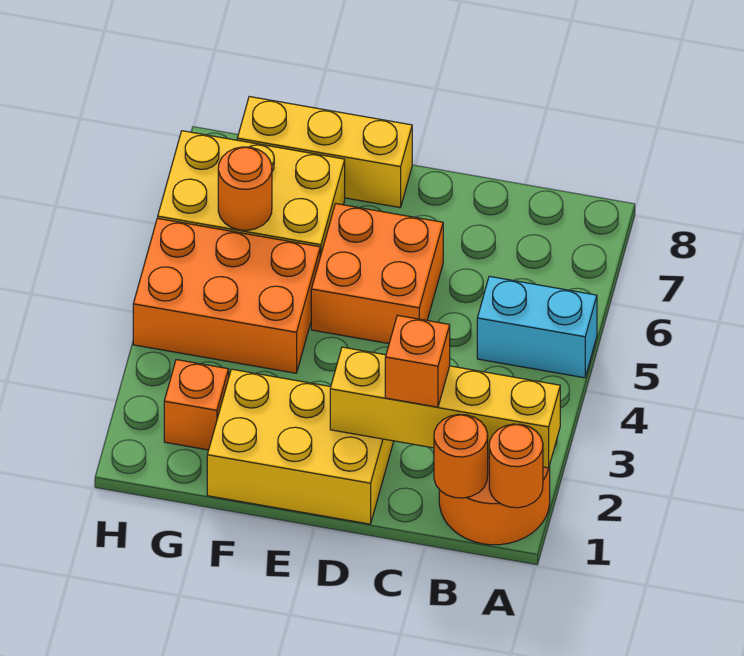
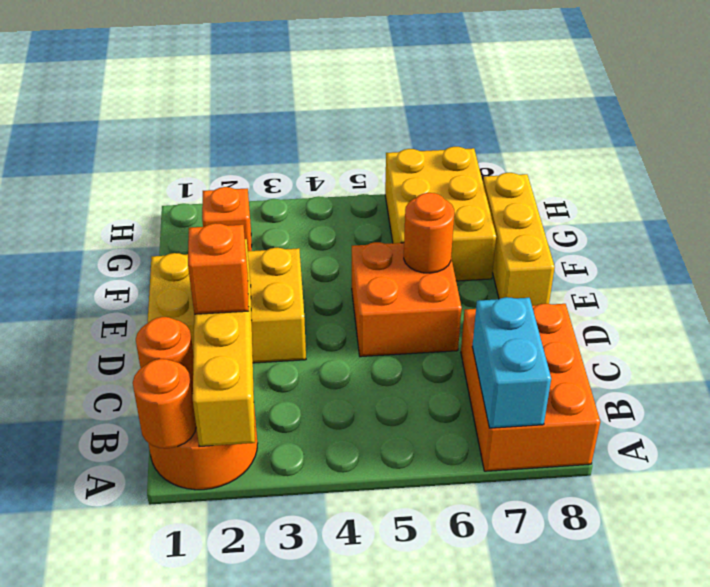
cyan 1x2 brick [477,276,597,378] -> cyan 1x2 brick moved to [472,297,551,428]
yellow 2x3 brick [207,369,394,524] -> yellow 2x3 brick turned to [148,248,306,363]
orange 2x3 brick [133,218,320,373] -> orange 2x3 brick moved to [461,304,600,471]
orange 1x1 round brick [218,147,272,230] -> orange 1x1 round brick moved to [404,193,454,273]

